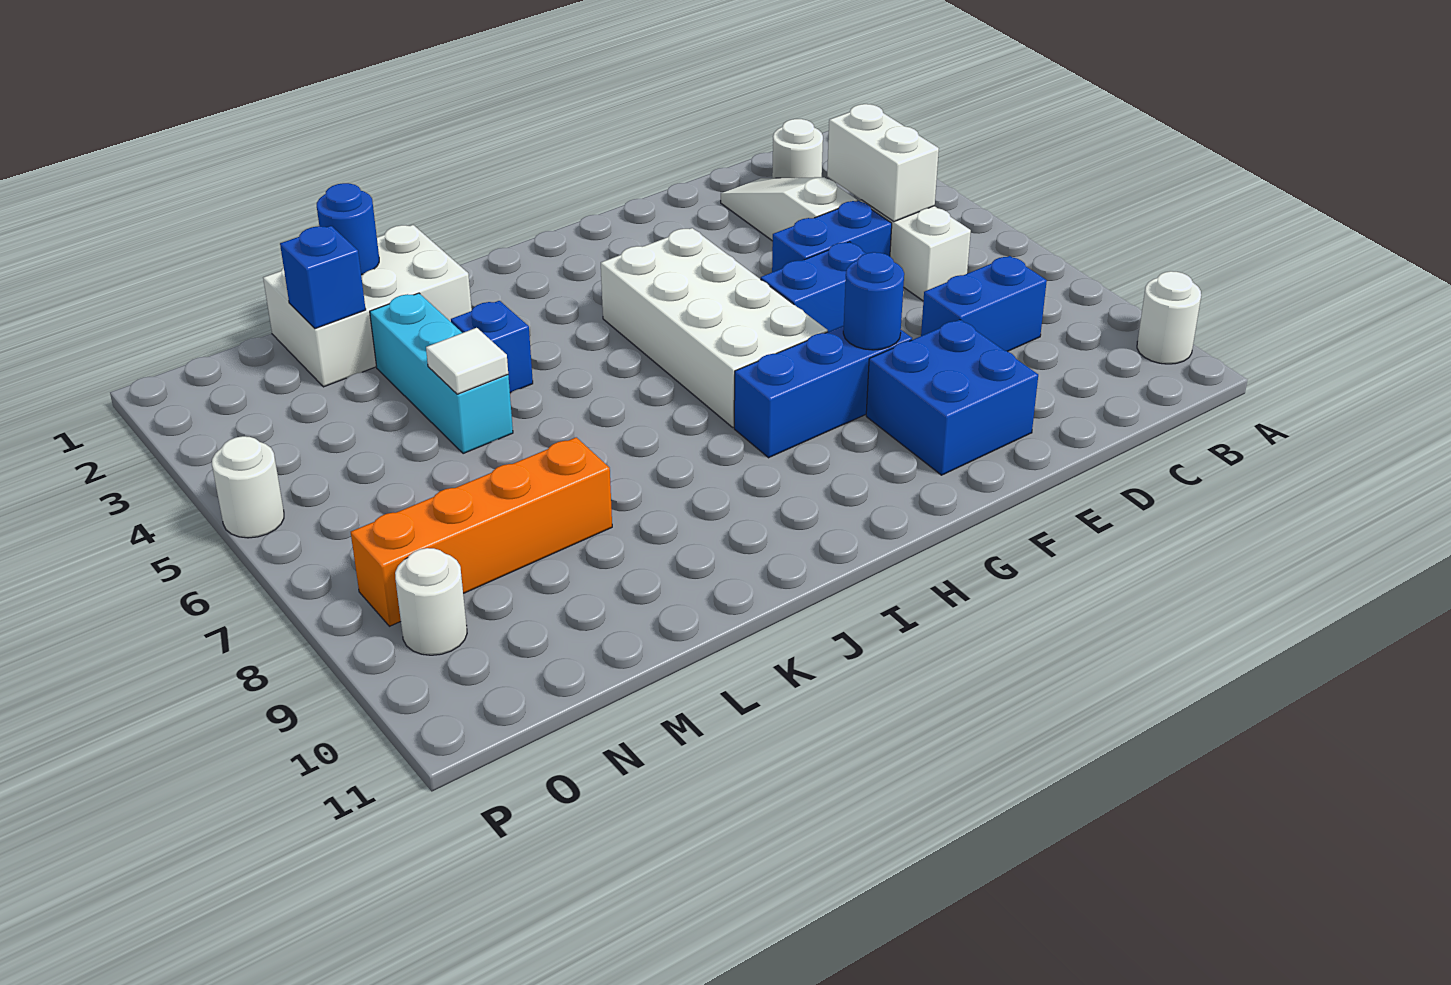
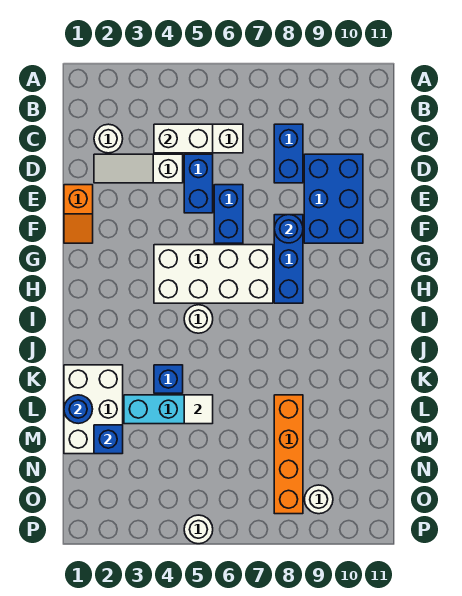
white 1x1 round brick [1137,271,1201,364] -> white 1x1 round brick moved to [184,305,213,333]
none -> orange 1x2 slope [64,185,93,243]
blue 2x2 brick [866,320,1038,475] -> blue 2x3 brick [304,154,363,243]

